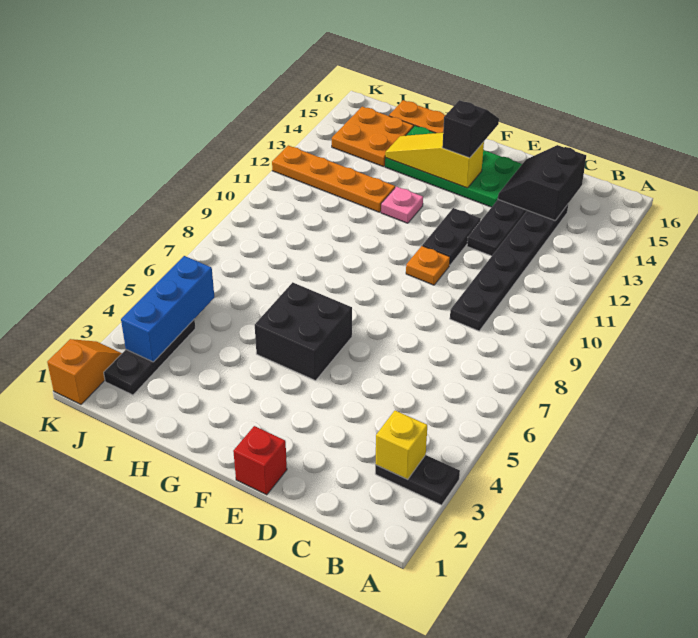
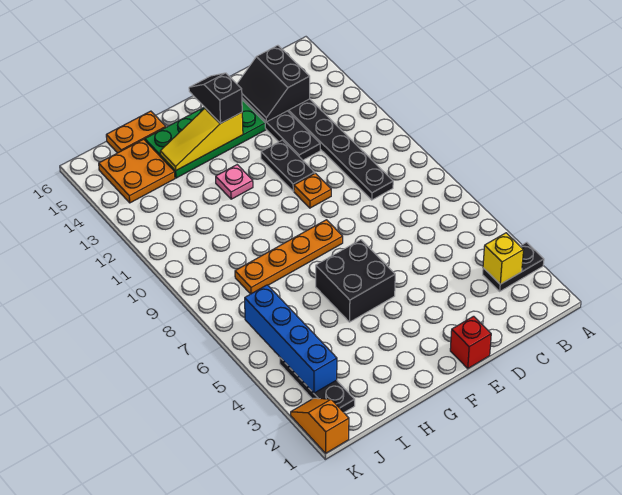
orange 1x4 plate [272,145,395,212] -> orange 1x4 plate moved to [235,220,343,294]
blue 1x3 brick [121,256,215,362] -> blue 1x4 brick [245,285,337,393]

